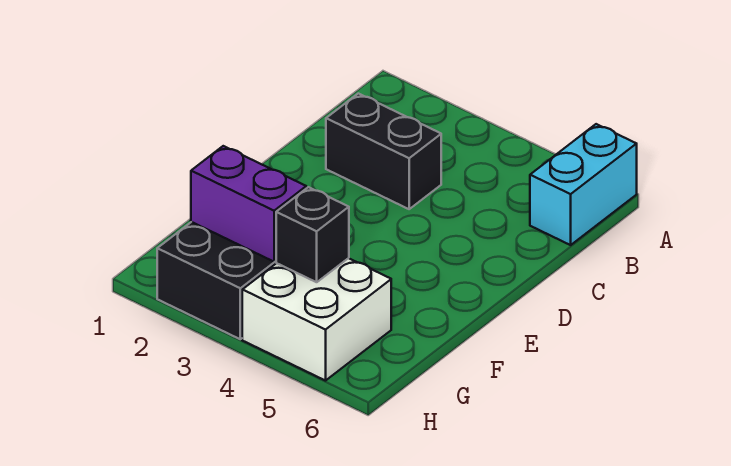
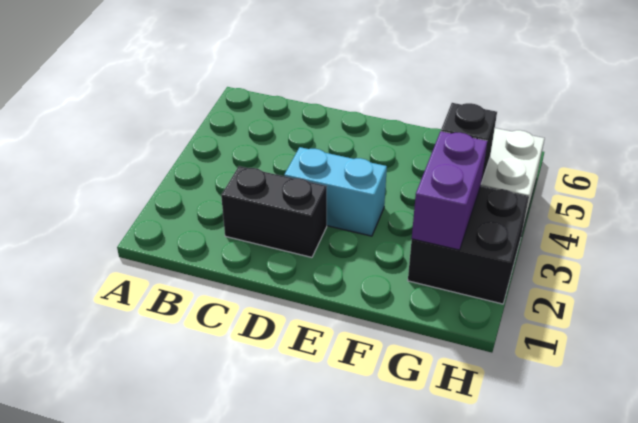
cyan 1x2 brick [530,124,637,245] -> cyan 1x2 brick moved to [284,147,387,236]
black 1x2 brick [326,94,441,209] -> black 1x2 brick turned to [221,166,327,257]

